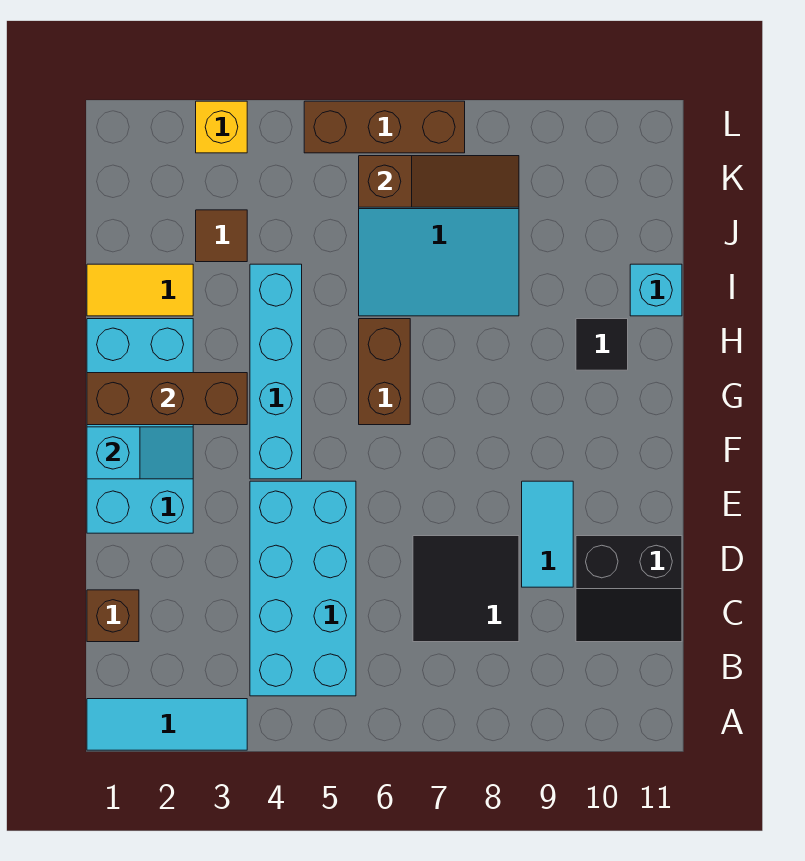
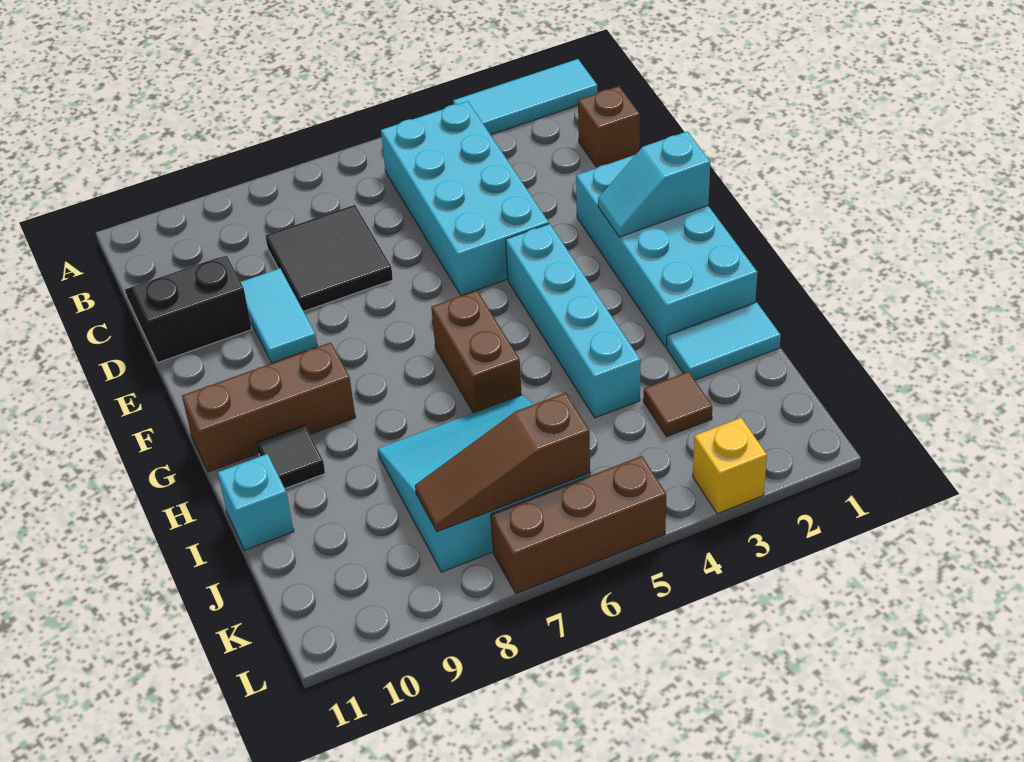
brown 1x3 brick [87,373,247,425] -> brown 1x3 brick moved to [182,342,356,472]
yellow 1x2 tile [87,264,193,316] -> cyan 1x2 tile [666,302,781,380]

